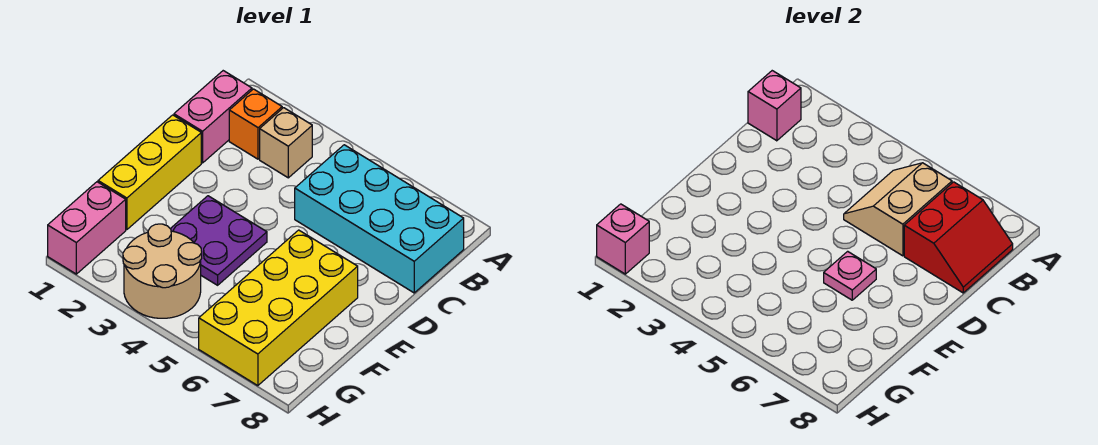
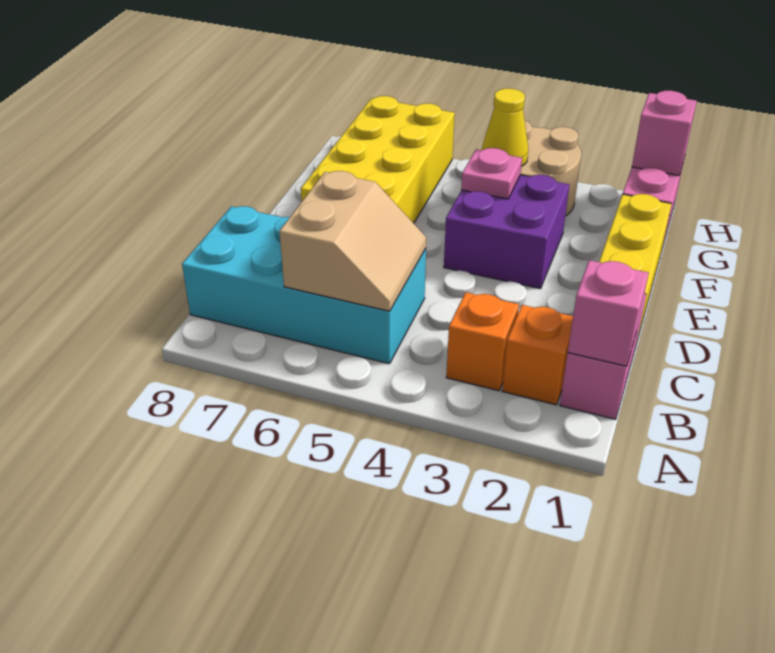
tan 1x1 brick [260,108,312,178] -> orange 1x1 brick [446,292,519,391]
red 2x2 slope [904,182,1013,293] -> none
purple 2x2 plate [171,196,267,285] -> purple 2x2 brick [444,175,569,289]
pink 1x1 plate [824,251,876,300] -> pink 1x1 plate moved to [461,148,522,199]
none -> yellow 1x1 cone [482,88,528,166]

